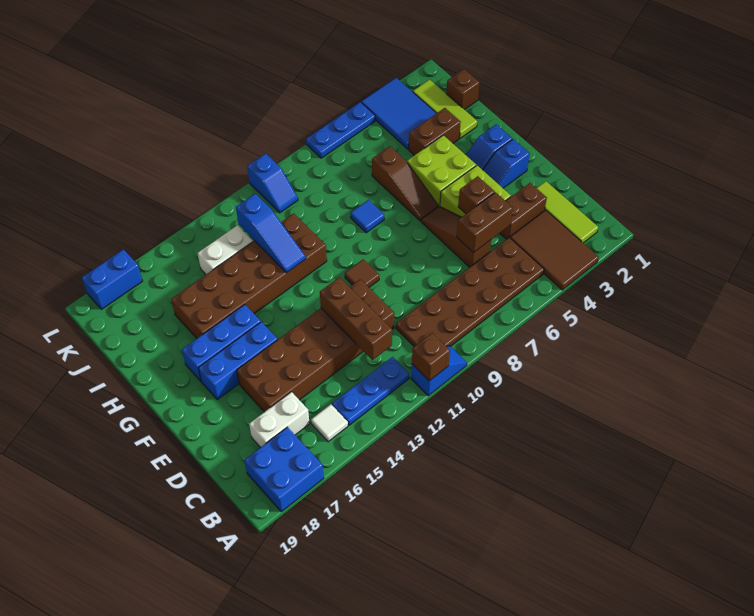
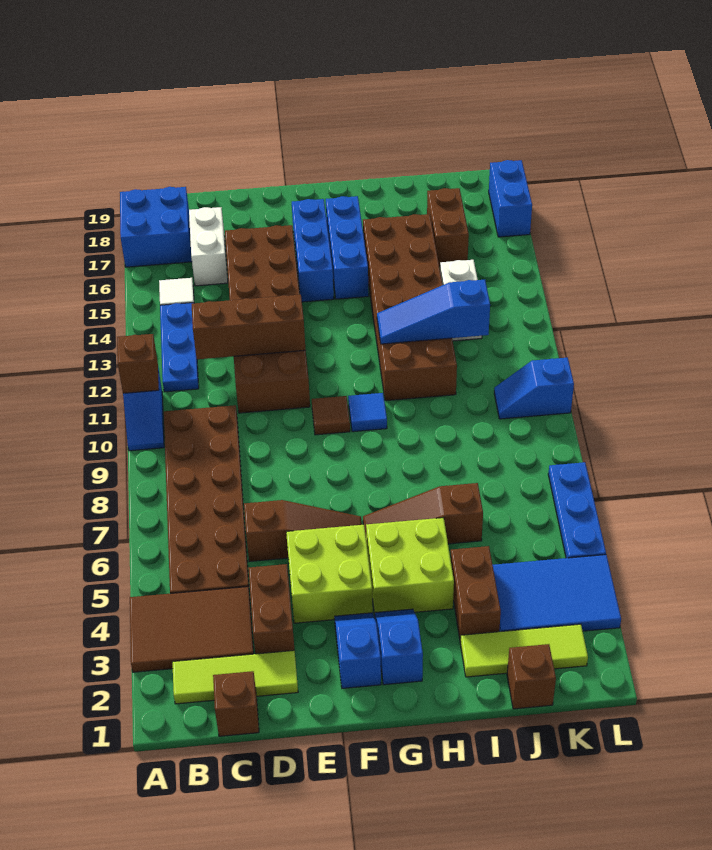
brown 1x2 brick [457,192,513,253] -> brown 1x2 brick moved to [427,188,469,266]
brown 1x1 brick [458,176,495,214] -> brown 1x1 brick moved to [213,671,259,736]
blue 1x1 tile [351,200,384,233] -> blue 1x1 tile moved to [348,393,387,432]

